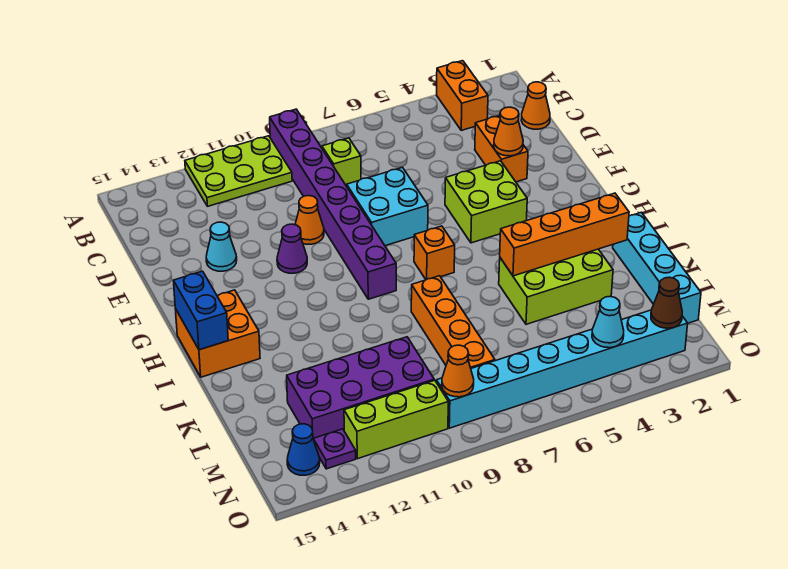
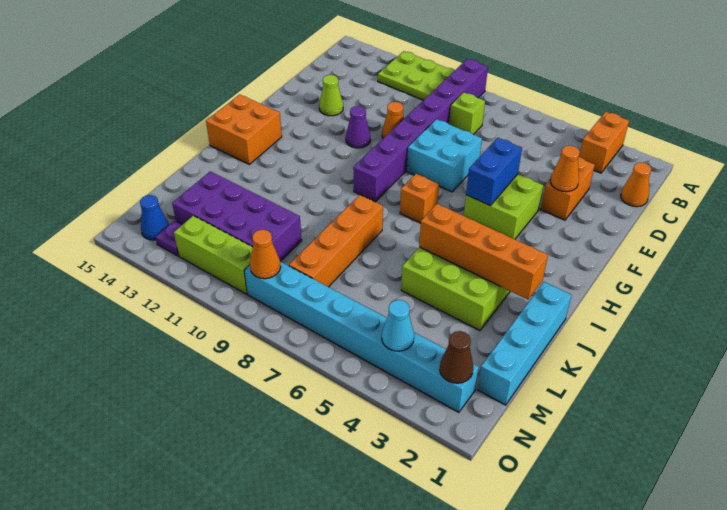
cyan 1x1 cone [206,222,237,271] -> lime 1x1 cone [319,75,343,116]
blue 1x2 brick [173,271,228,350] -> blue 1x2 brick moved to [466,138,522,205]

